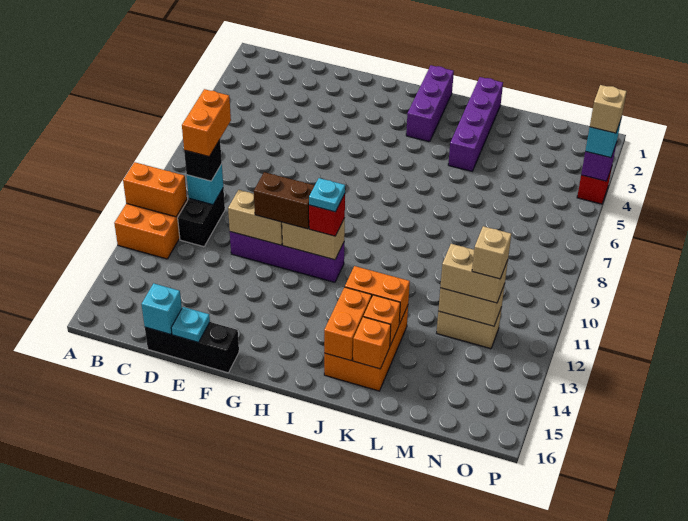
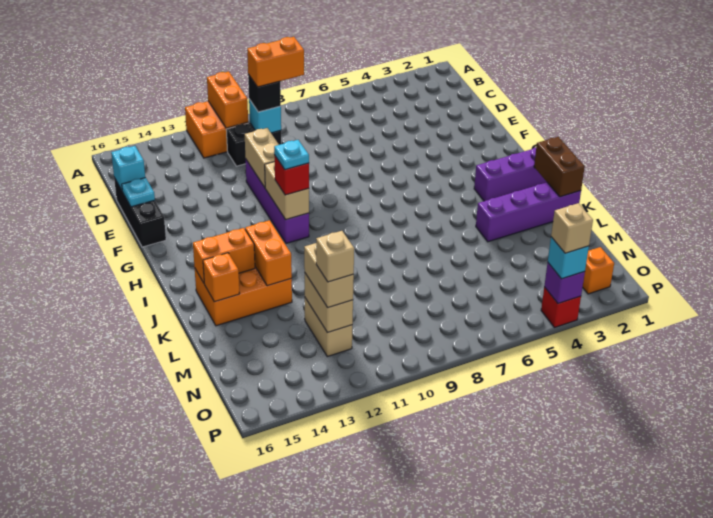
brown 1x2 brick [254,172,315,229] -> brown 1x2 brick moved to [534,137,585,197]
orange 1x1 brick [364,295,400,345] -> orange 1x1 brick moved to [583,247,614,294]

